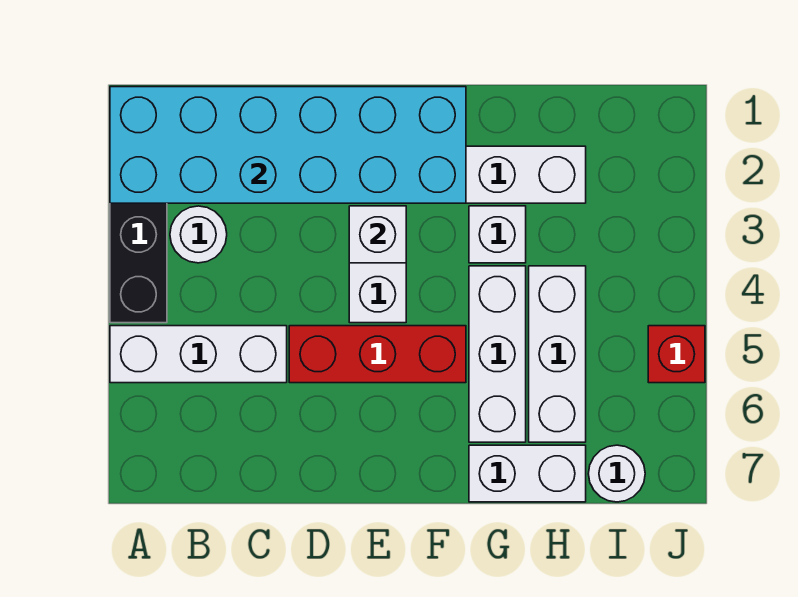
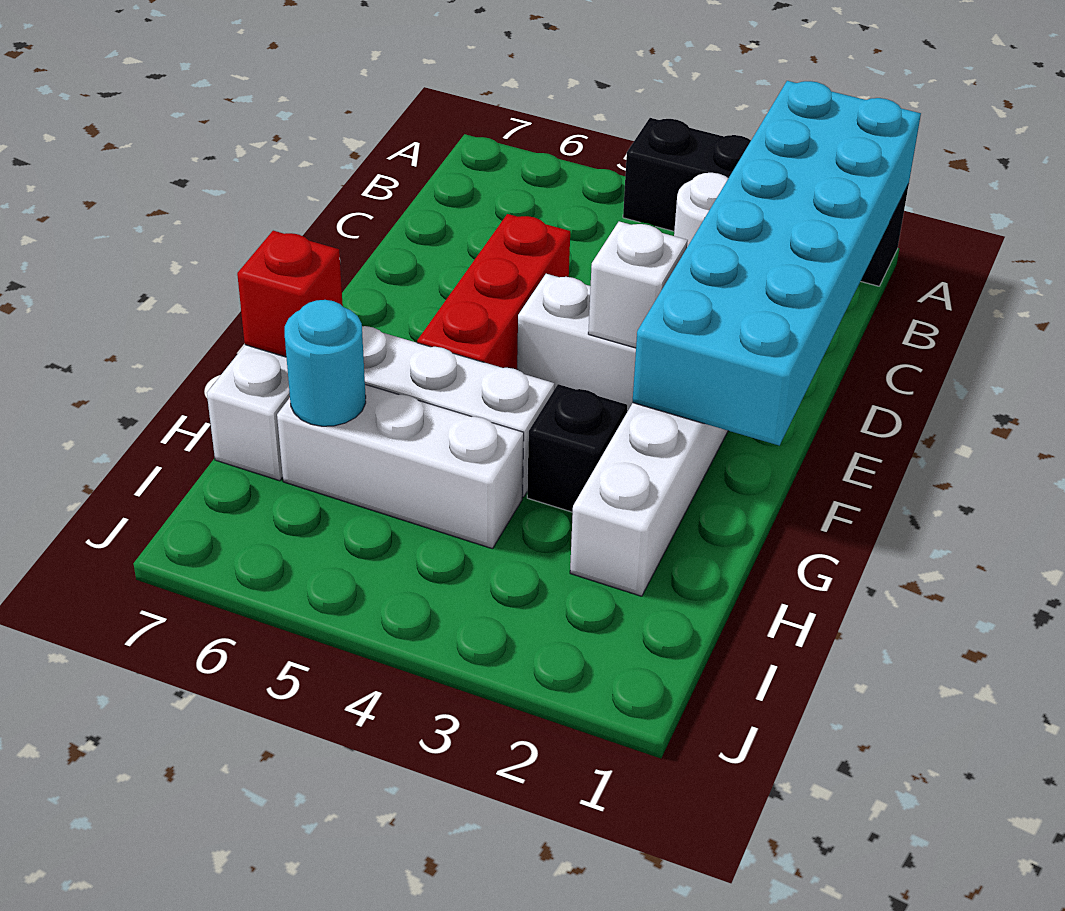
white 1x3 brick [110,326,287,383] -> none
white 1x1 brick [469,206,526,263] -> black 1x1 brick [527,384,627,512]
none -> cyan 1x1 round brick [285,300,366,426]
white 1x1 round brick [588,445,645,502] -> none
red 1x1 brick [648,326,705,383] -> red 1x1 brick moved to [237,231,343,357]

